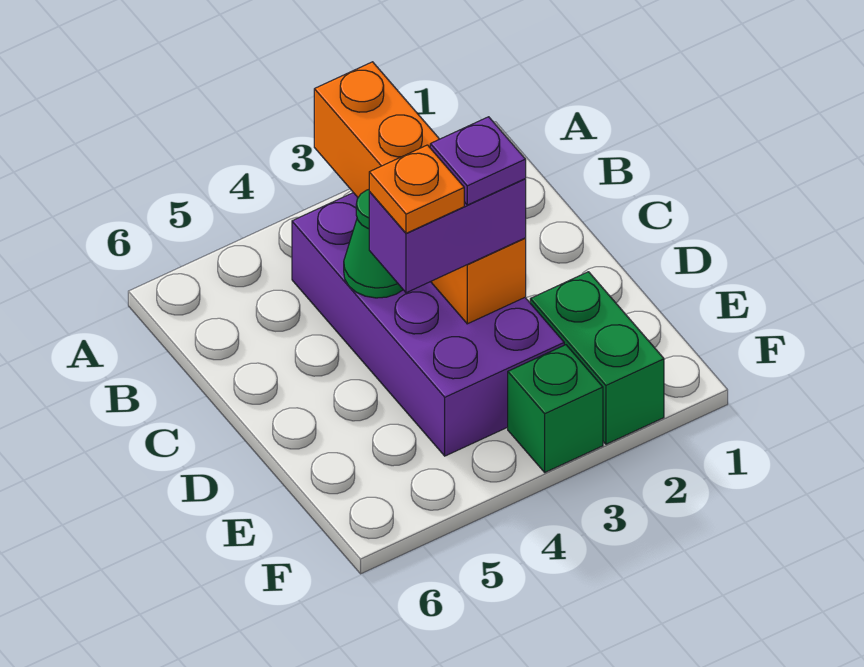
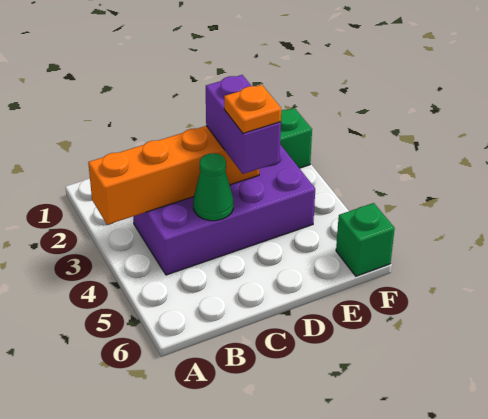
purple 1x1 plate [430,117,526,205] -> none
green 1x1 brick [508,345,603,472] -> green 1x1 brick moved to [336,203,395,276]

